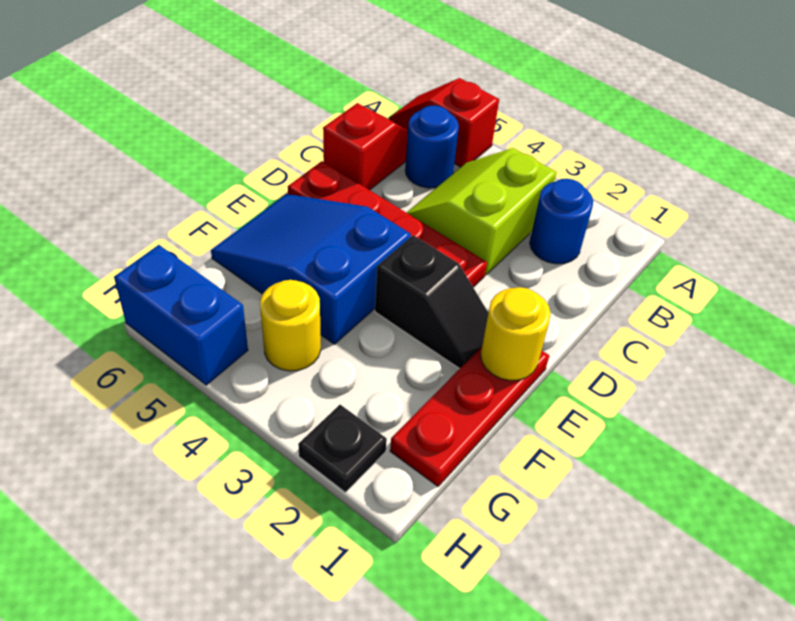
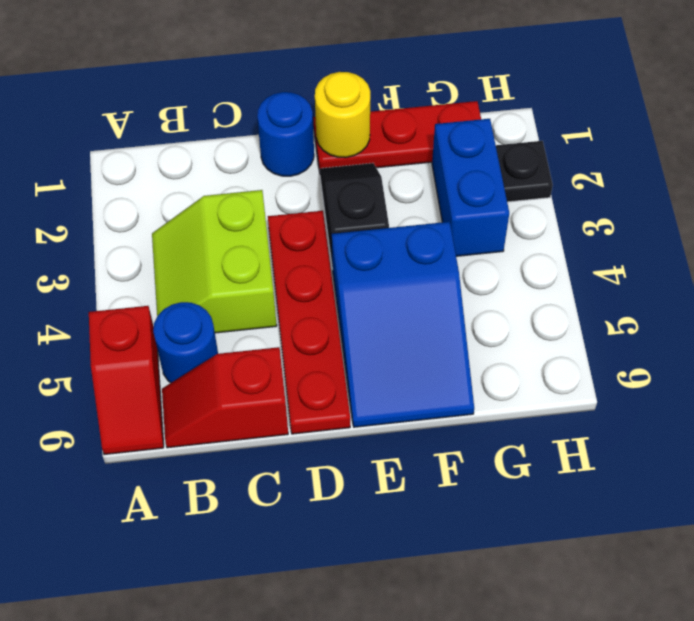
blue 1x1 round brick [530,179,593,264] -> blue 1x1 round brick moved to [257,92,314,176]
lime 2x2 slope [407,148,557,275] -> lime 2x2 slope turned to [152,190,277,333]
yellow 1x1 round brick [260,280,321,371] -> none
blue 1x2 brick [114,245,248,385] -> blue 1x2 brick moved to [432,119,509,256]

